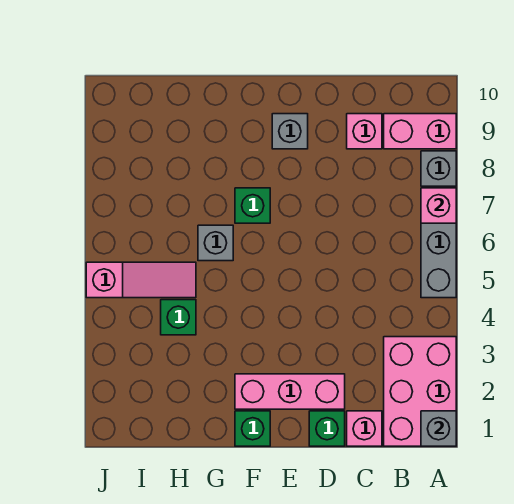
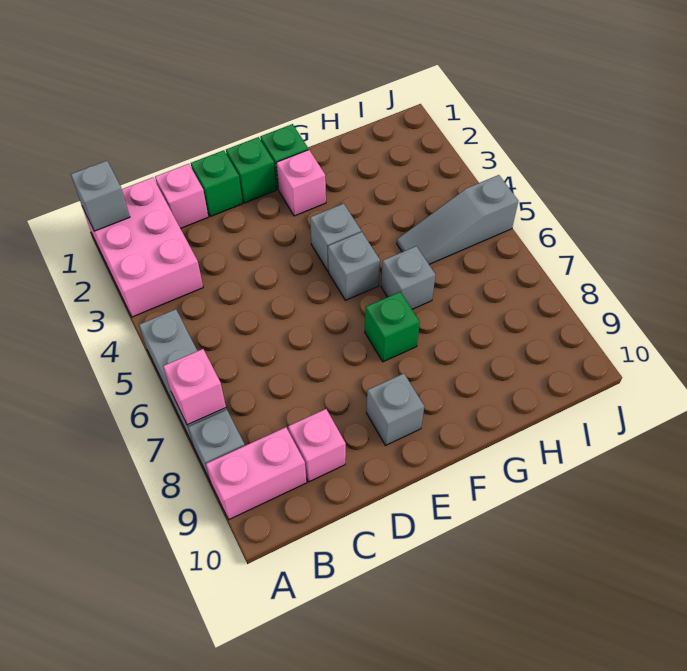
pink 1x3 brick [235,374,345,409] -> pink 1x1 brick [276,150,326,216]
none -> grey 1x1 brick [310,204,361,271]
none -> grey 1x1 brick [328,232,380,300]
green 1x1 brick [161,300,196,335] -> green 1x1 brick moved to [226,137,276,203]
pink 1x3 slope [86,262,196,298] -> grey 1x3 slope [397,175,518,264]

